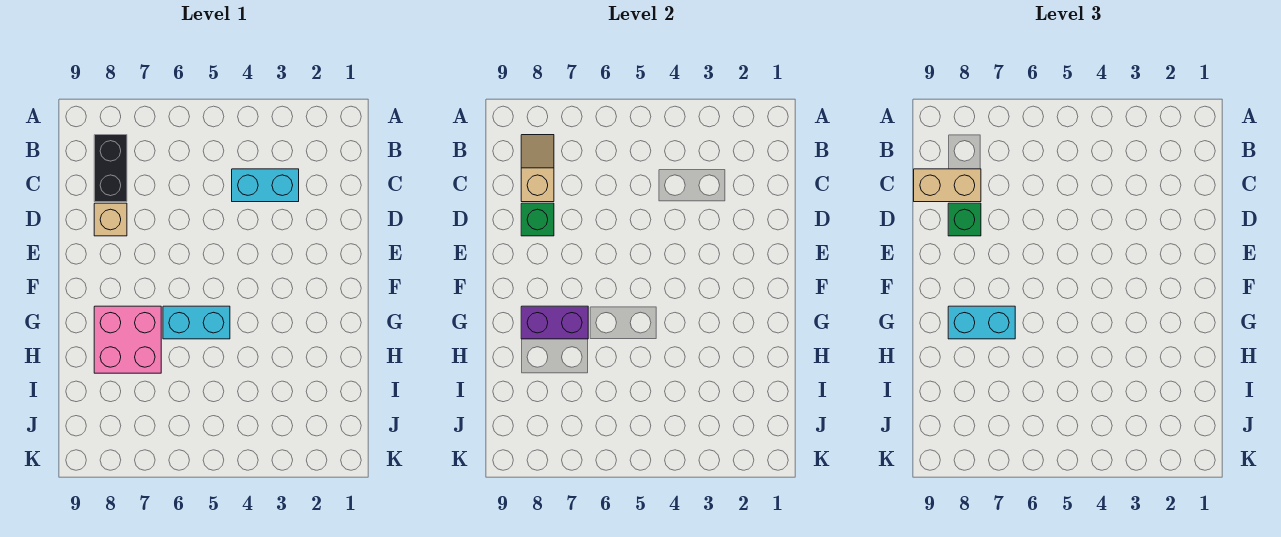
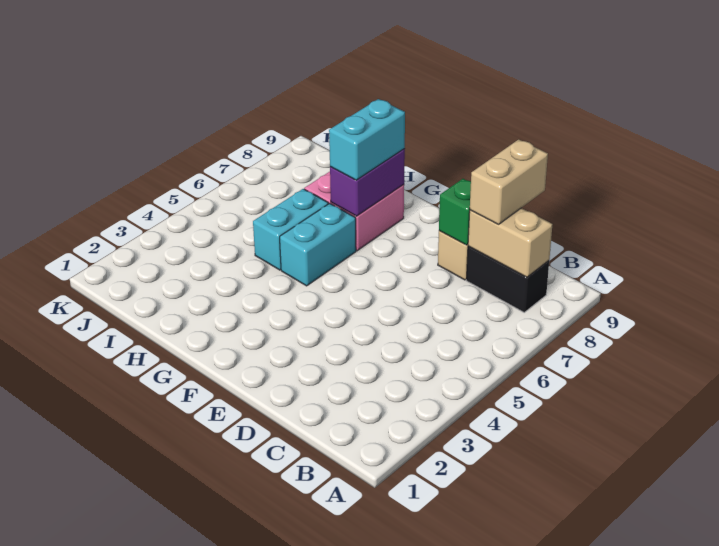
tan 1x2 slope [521,135,554,202] -> tan 1x2 brick [468,208,553,277]
cyan 1x2 brick [232,169,299,202] -> cyan 1x2 brick moved to [253,189,328,270]
green 1x1 brick [948,203,981,236] -> none

